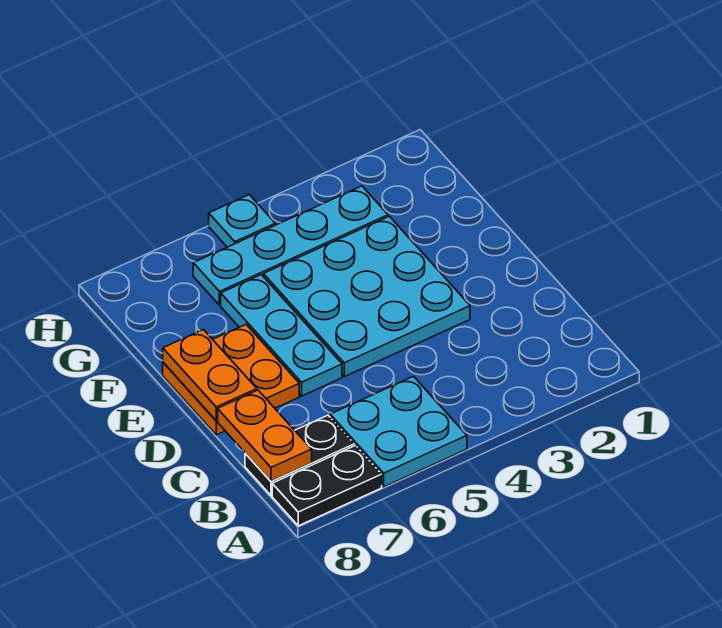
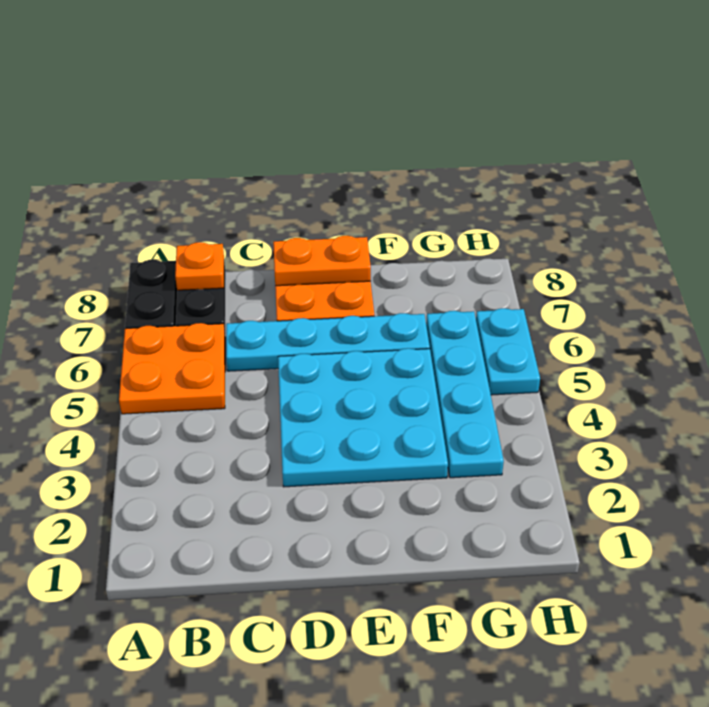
cyan 2x2 plate [330,376,467,487] -> orange 2x2 plate [119,323,225,414]
orange 1x2 plate [218,390,312,481] -> orange 1x1 plate [175,242,224,290]
cyan 1x3 plate [221,275,342,396] -> cyan 1x4 plate [226,313,430,371]
cyan 1x1 plate [209,195,275,247] -> cyan 1x2 plate [476,308,540,395]

